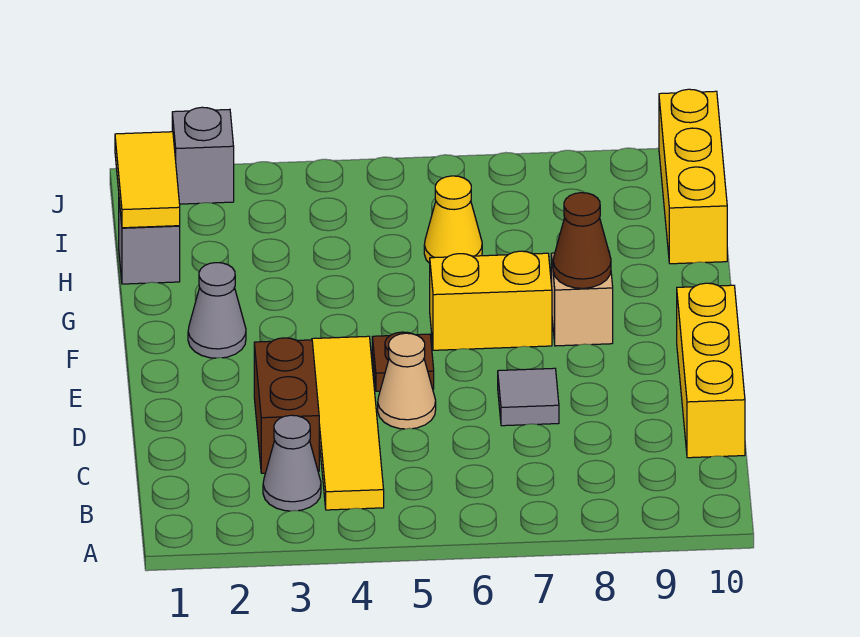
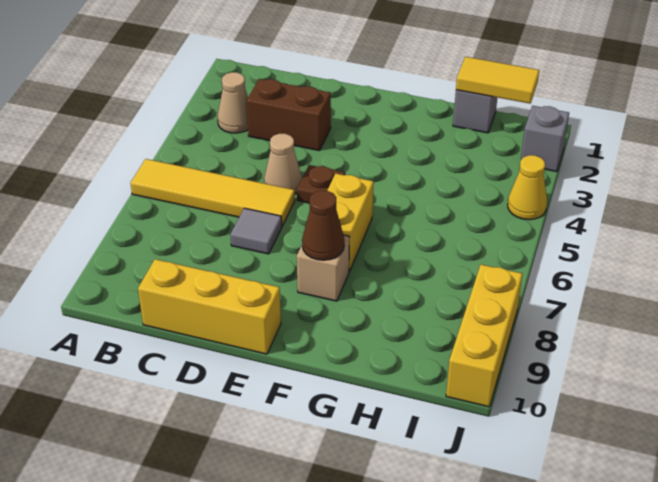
grey 1x1 cone [263,415,321,511] -> tan 1x1 cone [218,72,248,133]
yellow 1x4 tile [312,336,384,510] -> yellow 1x4 tile moved to [131,159,295,226]
grey 1x1 cone [188,263,246,358] -> none
yellow 1x1 cone [424,176,482,263] -> yellow 1x1 cone moved to [508,155,547,220]
yellow 1x3 brick [659,89,727,264] -> yellow 1x3 brick turned to [446,265,522,407]

